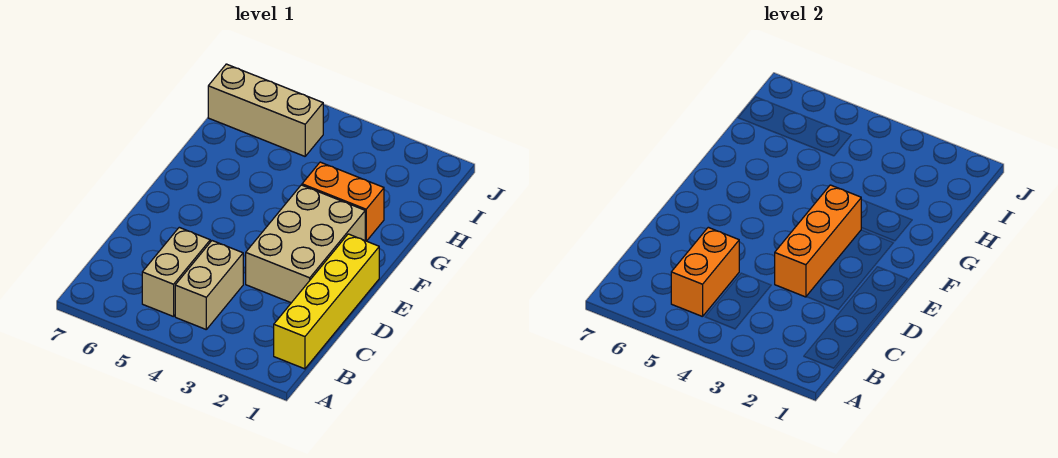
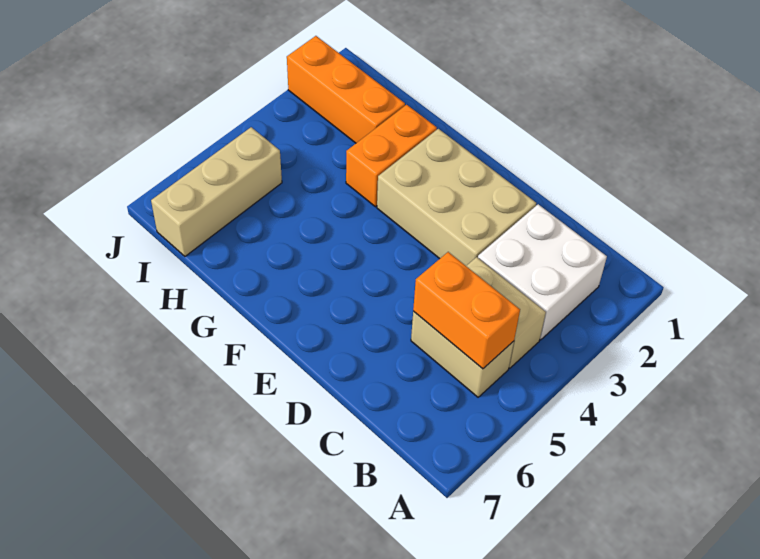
yellow 1x4 brick [274,234,379,369] -> none
none -> white 2x2 brick [478,204,607,340]
orange 1x3 brick [775,185,861,297] -> orange 1x3 brick moved to [287,36,405,143]

